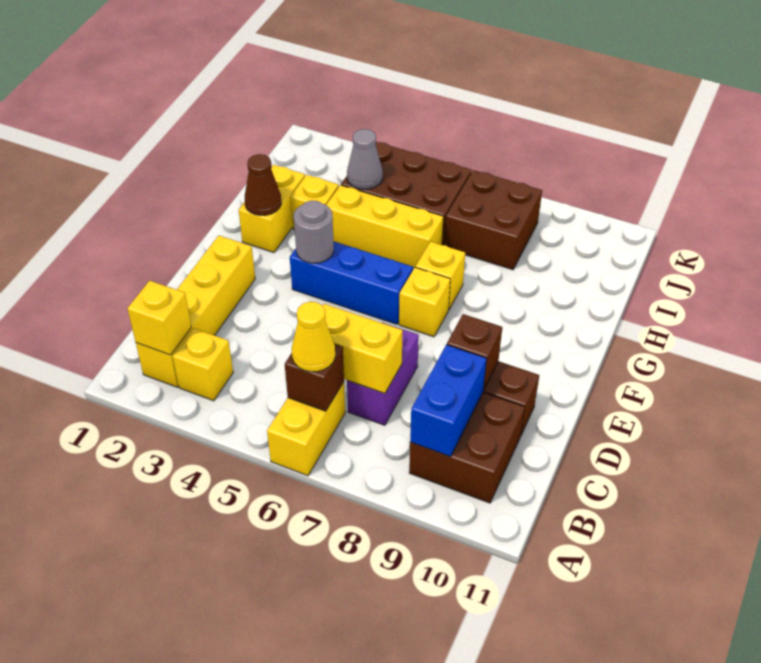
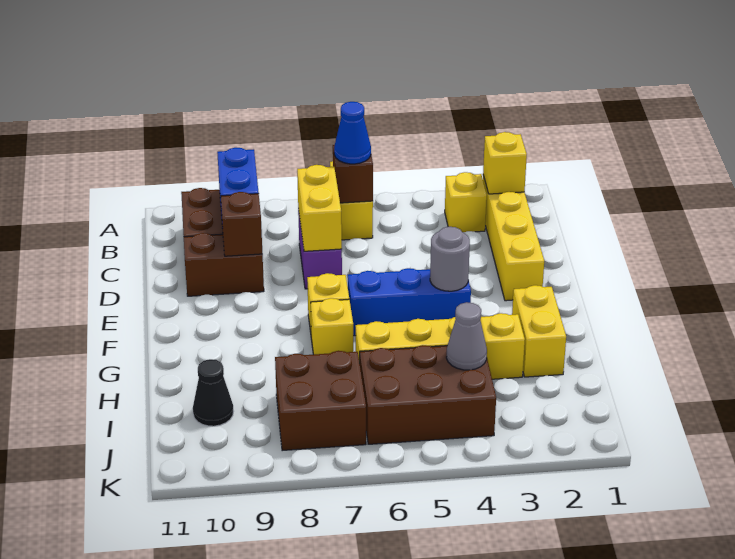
yellow 1x1 cone [292,302,335,372] -> blue 1x1 cone [334,102,371,164]
yellow 1x2 brick [323,304,403,394] -> yellow 1x2 brick turned to [297,165,342,251]
brown 1x1 cone [245,154,281,215] -> none
none -> black 1x1 cone [193,359,234,426]

